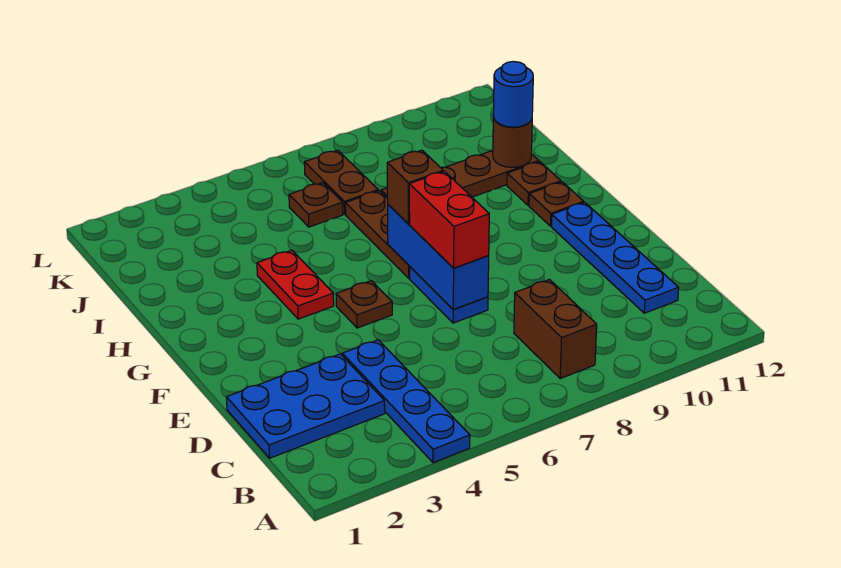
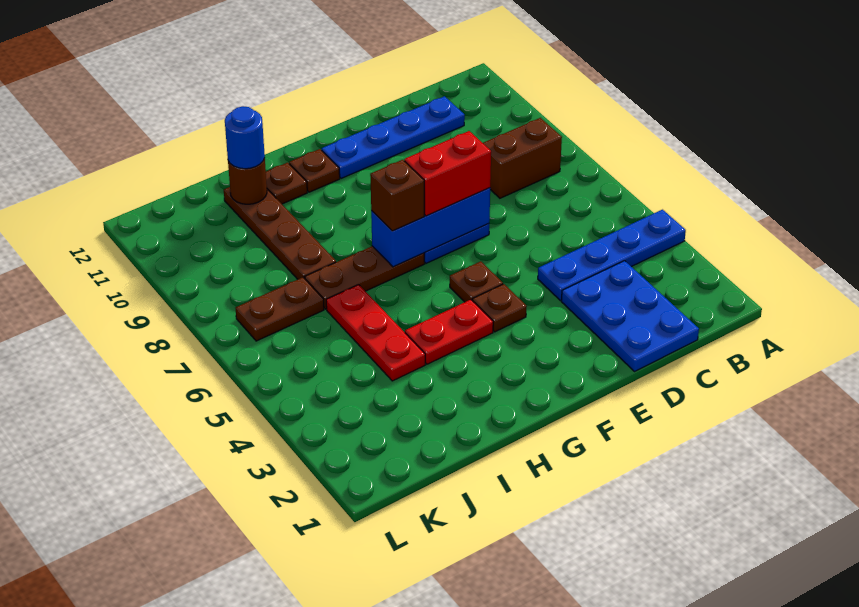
none -> red 1x3 plate [326,285,425,381]
brown 1x1 plate [289,183,343,227] -> brown 1x1 plate moved to [473,284,527,332]

